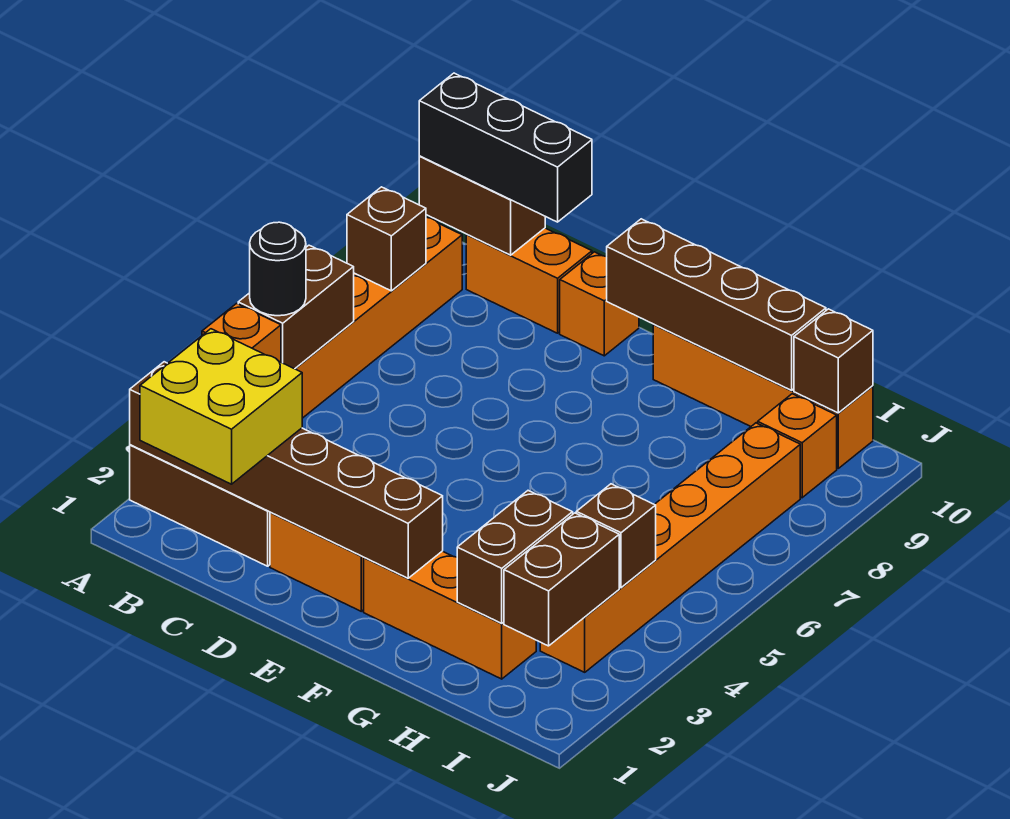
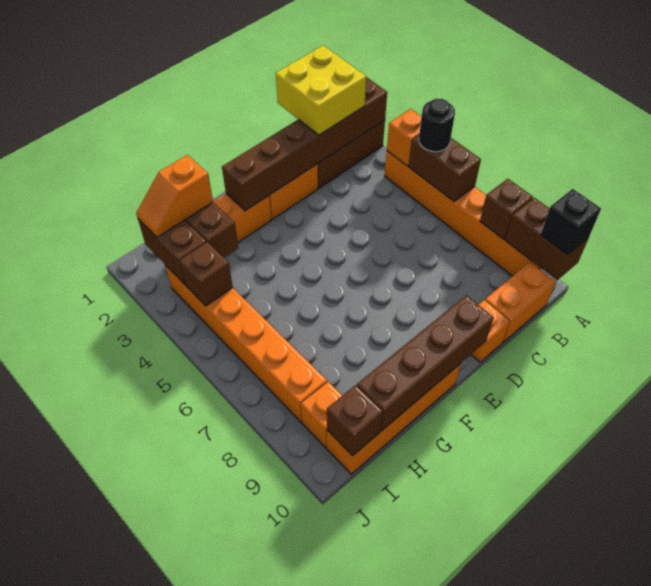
brown 1x2 brick [419,156,545,255] -> brown 1x2 brick turned to [505,198,589,280]
black 1x3 brick [419,73,592,222] -> black 1x1 brick [541,189,601,255]
none -> orange 1x2 slope [136,155,213,237]

